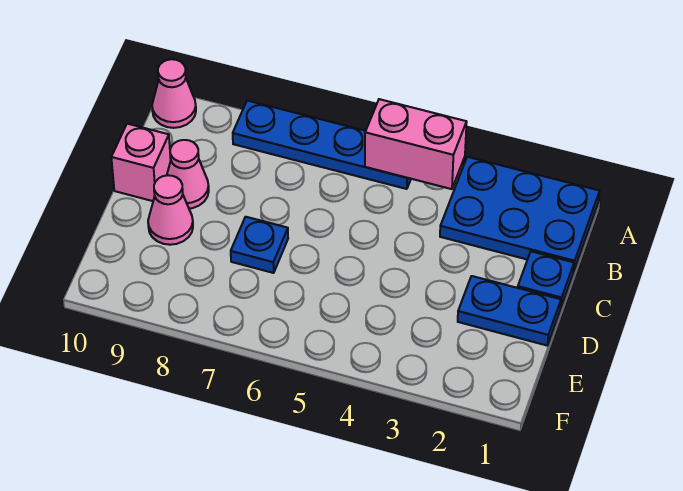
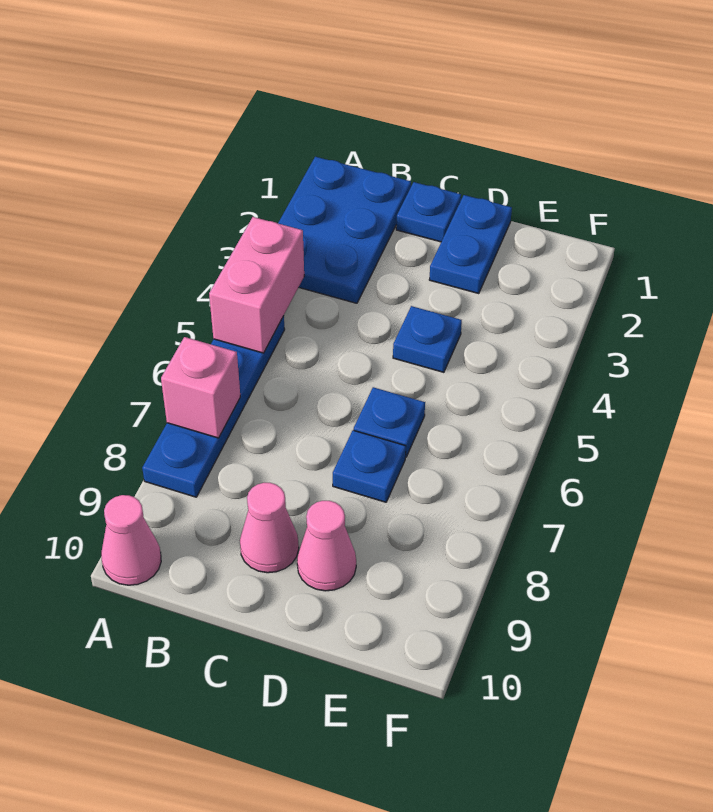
pink 1x1 brick [111,124,171,201] -> pink 1x1 brick moved to [161,337,240,438]
none -> blue 1x1 plate [393,306,462,372]
none -> blue 1x1 plate [354,387,425,457]

